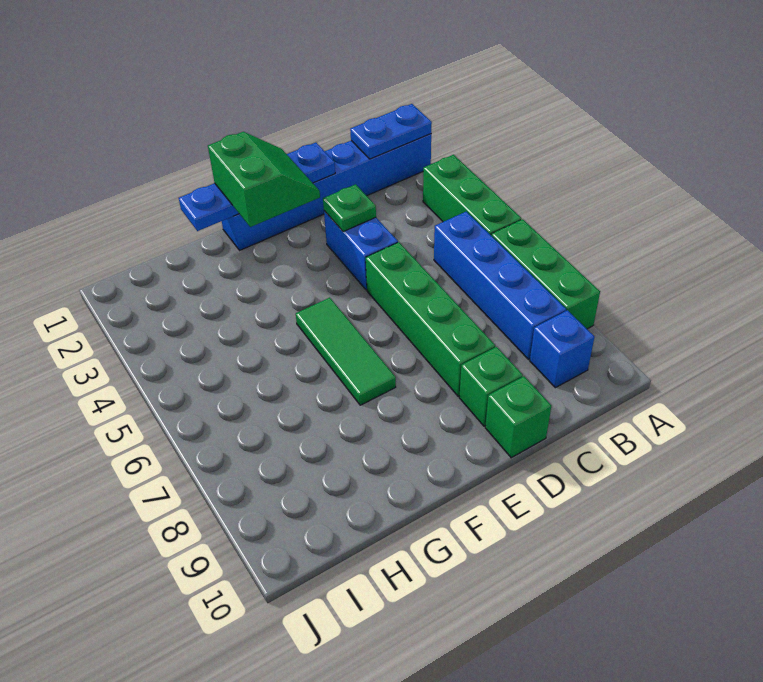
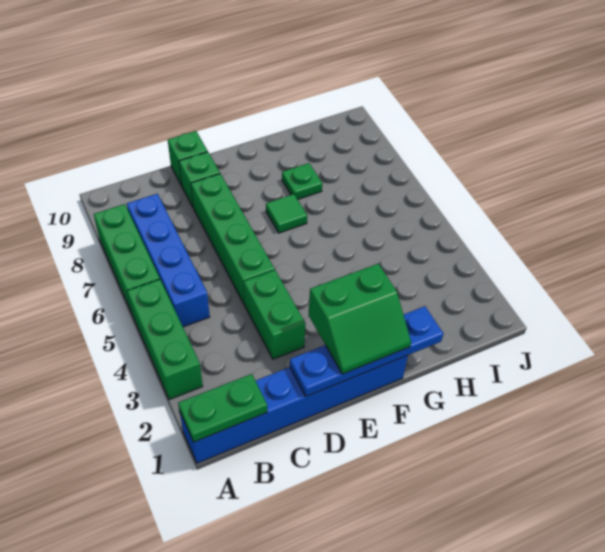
blue 1x2 plate [350,104,432,159] -> green 1x2 plate [178,374,267,442]
blue 1x1 brick [530,310,594,388] -> none
blue 1x2 brick [324,211,398,290] -> green 1x2 brick [244,270,306,359]
green 1x1 plate [323,184,376,231] -> green 1x1 plate moved to [282,163,322,199]
green 2x2 slope [208,132,320,227] -> green 2x2 slope turned to [309,264,411,374]
green 1x3 tile [296,298,396,405] -> green 1x1 tile [266,194,307,233]

